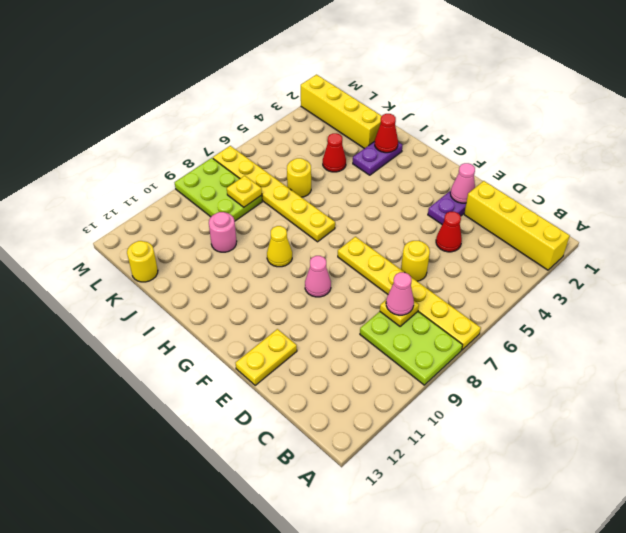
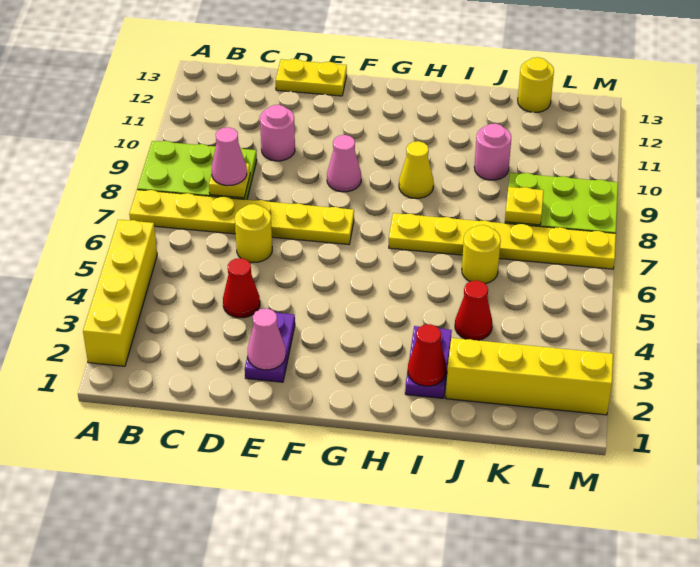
yellow 1x4 brick [464,181,570,270] -> yellow 1x4 brick turned to [83,220,157,366]
none -> pink 1x1 round brick [260,105,295,161]
yellow 1x2 plate [235,329,297,385] -> yellow 1x2 plate turned to [276,59,347,96]

